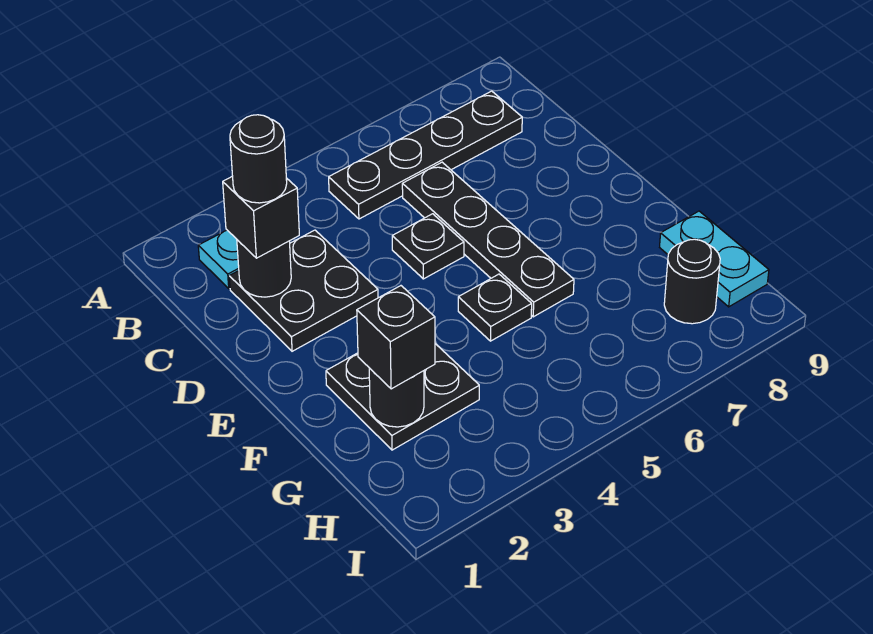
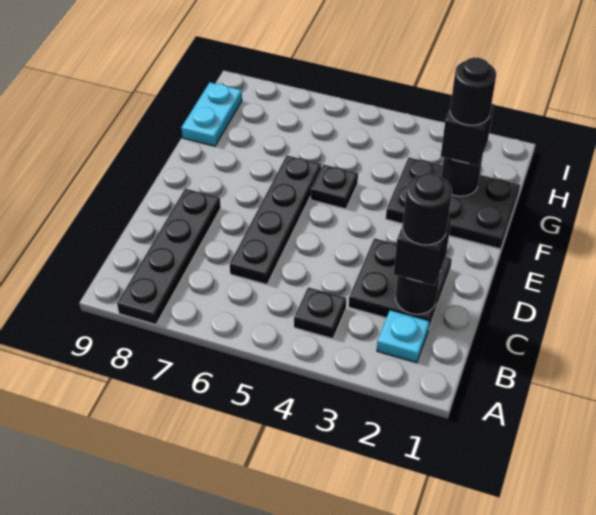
black 1x4 plate [329,91,522,219] -> black 1x4 plate turned to [117,189,221,324]
black 1x1 plate [392,214,464,279] -> black 1x1 plate moved to [294,287,346,339]
black 2x2 plate [326,344,479,450] -> black 2x3 plate [386,157,520,249]
black 1x1 round brick [664,239,720,324] -> black 1x1 round brick moved to [450,58,496,125]

